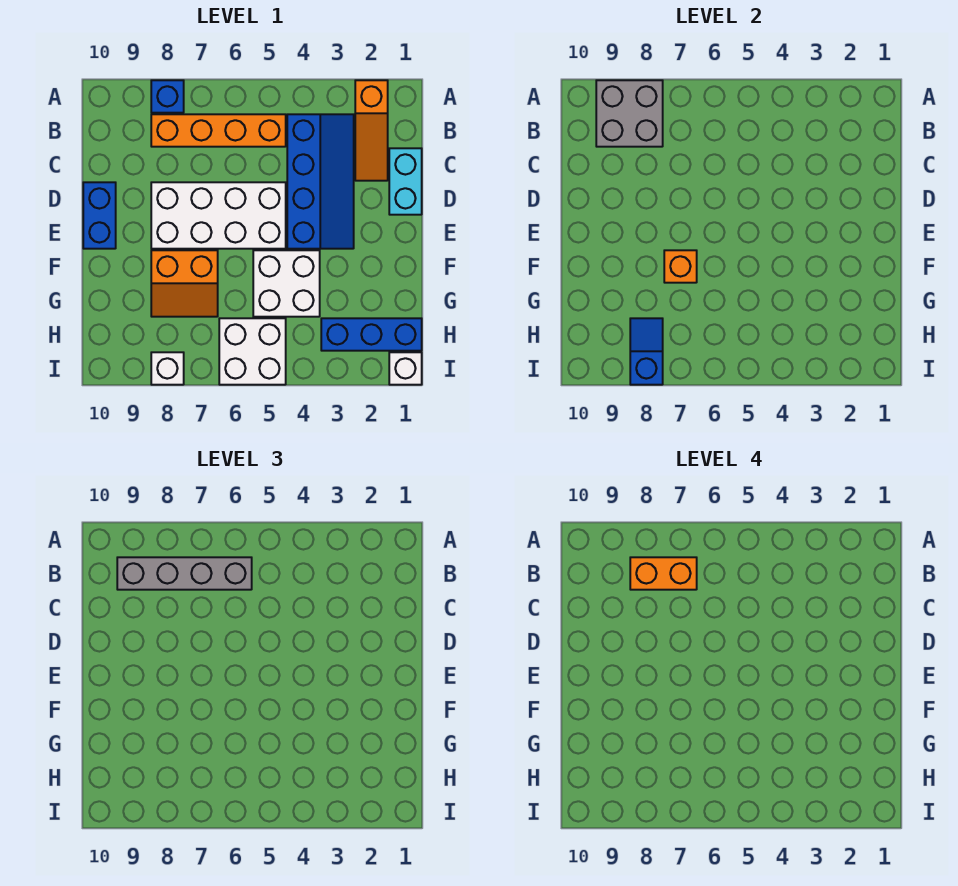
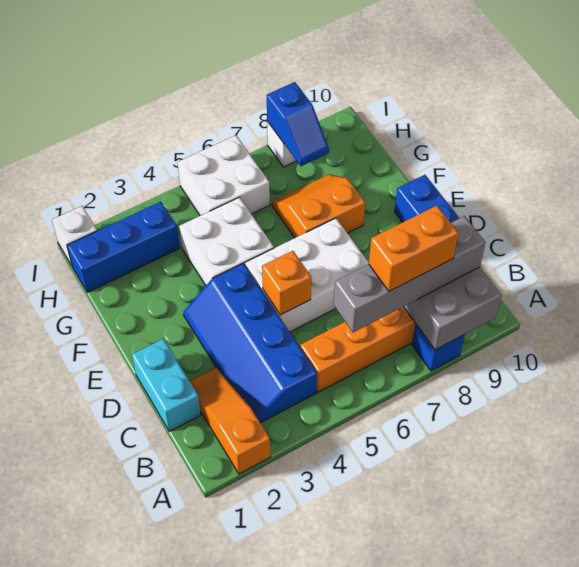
white 2x4 brick [151,182,286,249] -> white 2x3 brick [245,218,369,332]
orange 1x1 brick [664,250,697,283] -> orange 1x1 brick moved to [262,251,311,315]

